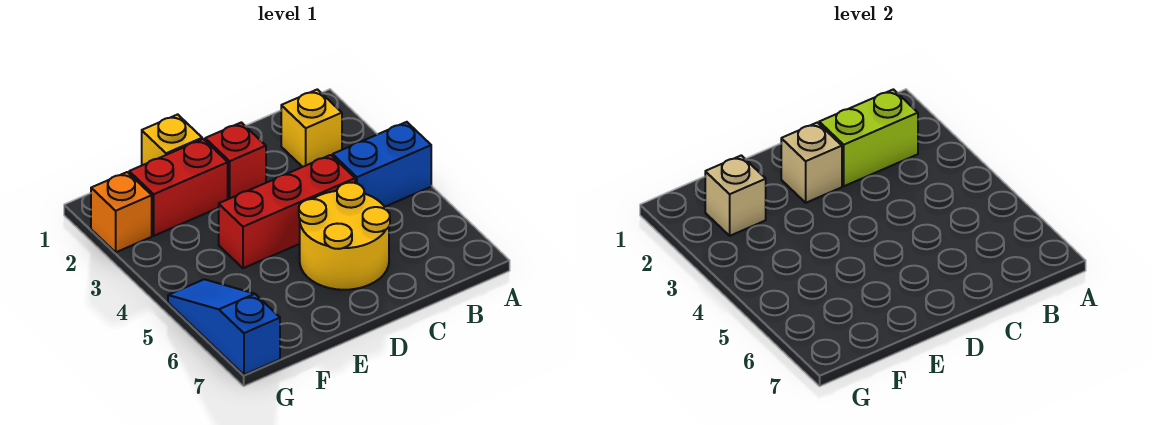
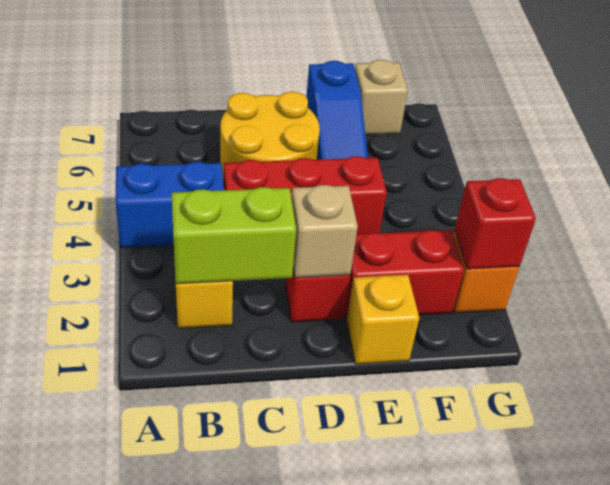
tan 1x1 brick [705,155,766,236] -> tan 1x1 brick moved to [355,60,408,135]
none -> red 1x1 brick [455,178,536,269]
blue 1x3 slope [168,279,280,375] -> blue 1x3 slope moved to [306,61,368,160]

